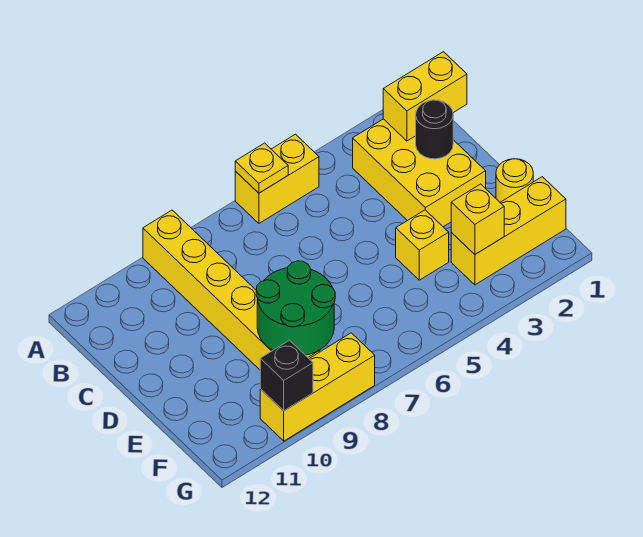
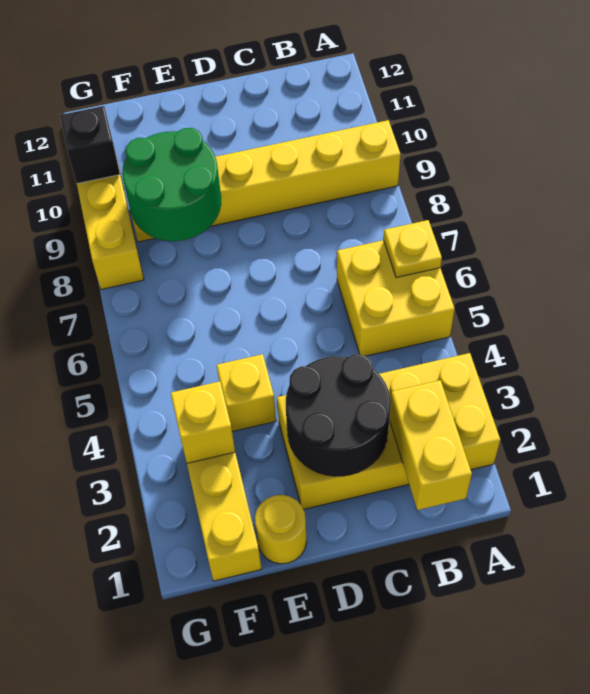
yellow 1x2 brick [235,134,319,223] -> yellow 2x2 brick [337,240,455,356]
yellow 2x3 brick [353,119,486,227] -> yellow 2x4 brick [277,353,500,509]
black 1x1 round brick [416,100,453,159] -> black 2x2 round brick [286,354,391,476]

